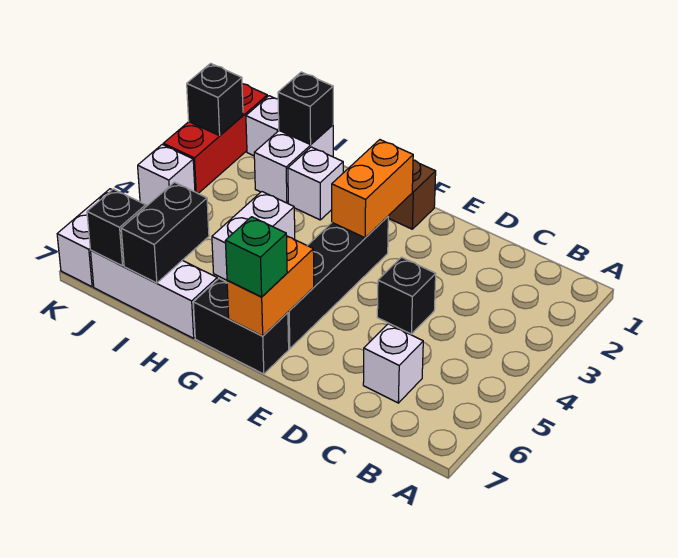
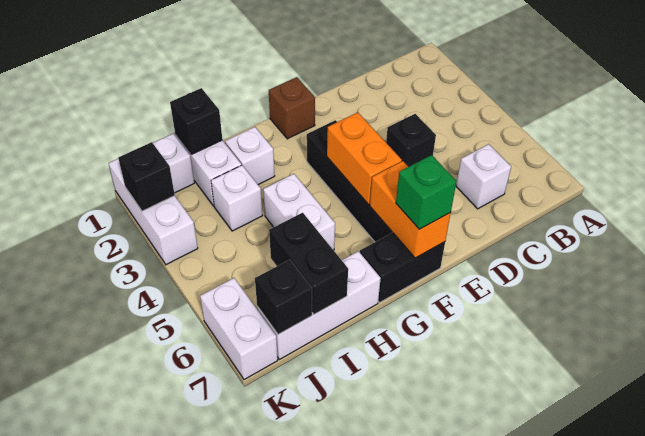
orange 1x2 brick [332,140,413,238] -> orange 1x2 brick moved to [327,112,402,205]
red 1x3 brick [163,84,267,193] -> white 1x3 brick [109,159,198,265]
white 1x1 brick [138,145,195,206] -> white 1x1 brick moved to [211,165,263,231]

